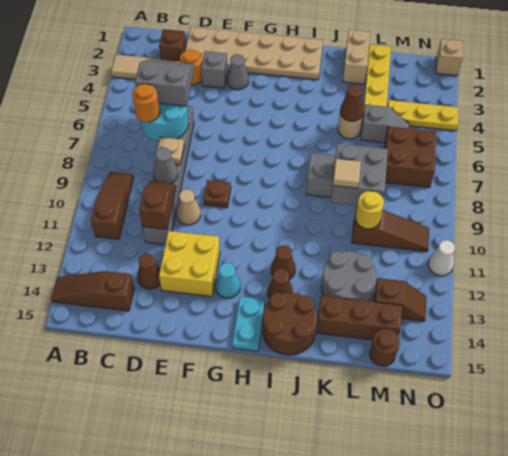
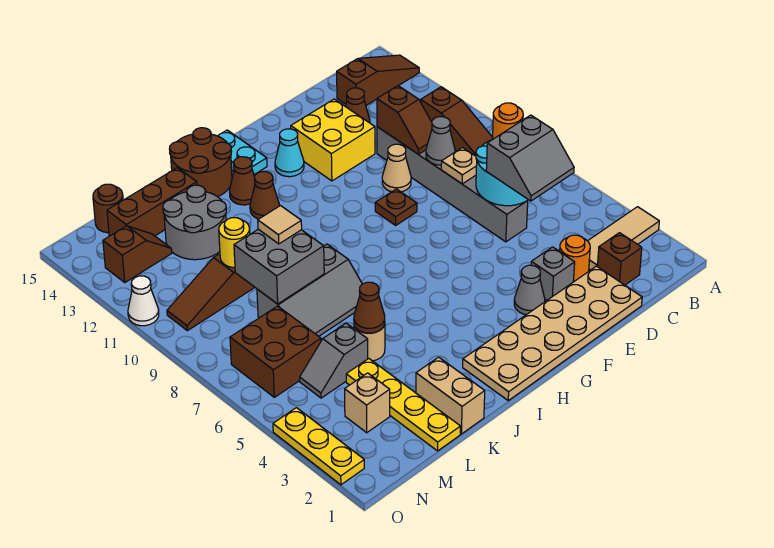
yellow 1x3 plate [387,100,458,131] -> yellow 1x3 plate turned to [273,408,364,485]
brown 1x2 slope [373,278,426,321] -> brown 1x2 slope turned to [103,226,172,282]
tan 1x1 brick [436,39,463,76] -> tan 1x1 brick moved to [345,373,390,433]

